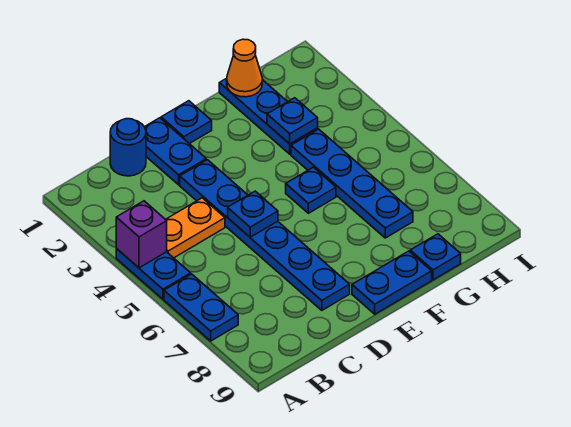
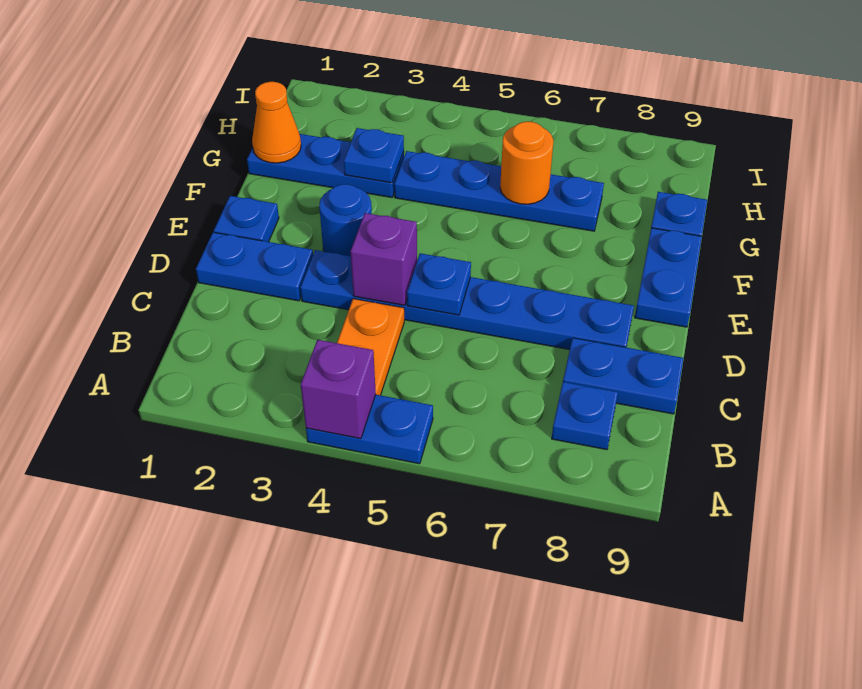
blue 1x2 plate [164,274,238,341] -> blue 1x2 plate moved to [563,338,683,414]
blue 1x1 round brick [110,119,146,176] -> blue 1x1 round brick moved to [319,184,372,256]
none -> purple 1x1 brick [350,213,417,305]
blue 1x1 plate [286,167,336,213] -> blue 1x1 plate moved to [552,382,618,450]
none -> orange 1x1 round brick [500,122,553,204]

